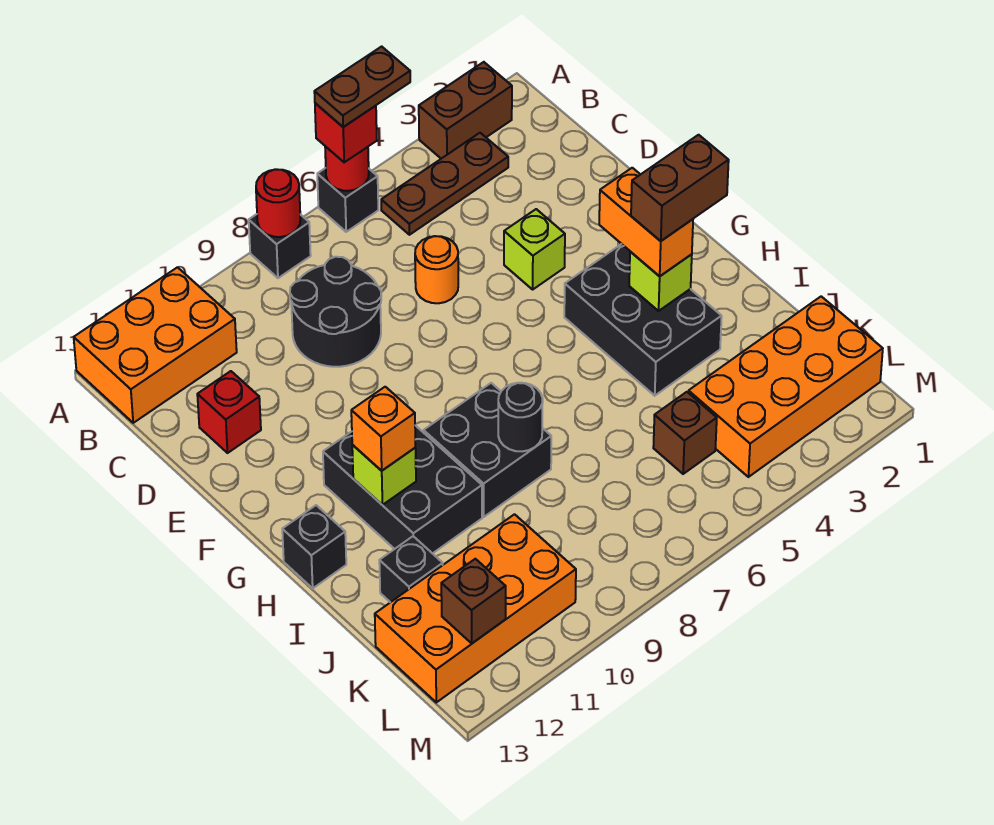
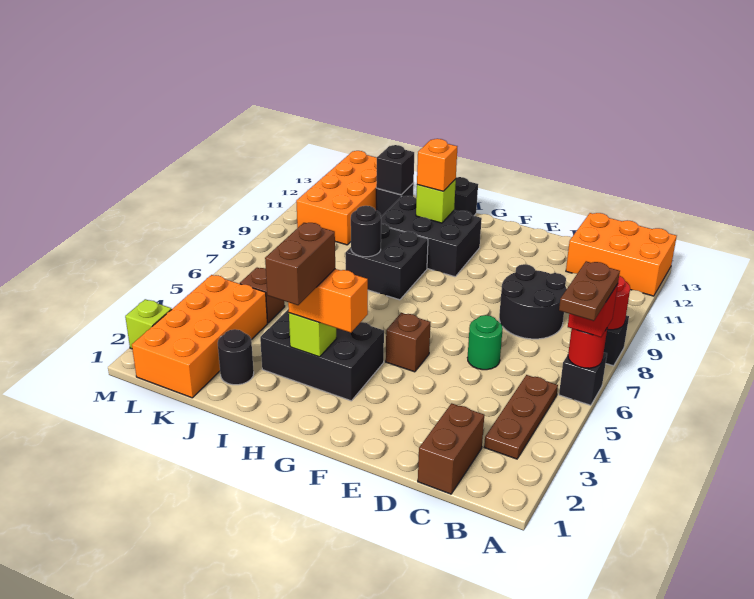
brown 1x2 brick [419,62,512,159] -> brown 1x2 brick moved to [418,403,484,494]
orange 2x3 brick [74,267,237,423] -> orange 2x3 brick turned to [566,213,677,296]
orange 1x1 round brick [415,236,458,303] -> green 1x1 round brick [467,315,503,370]
red 1x1 brick [197,371,261,453] -> none
lime 1x1 brick [504,209,565,289] -> lime 1x1 brick moved to [125,299,172,349]
none -> black 1x1 round brick [218,329,254,385]
none -> black 1x1 brick [376,145,414,195]
brown 1x1 brick [441,559,506,643] -> brown 1x1 brick moved to [386,313,430,372]

